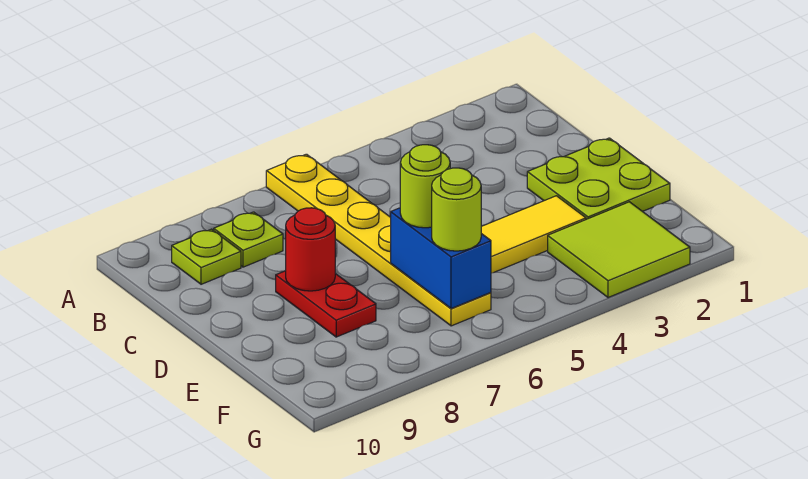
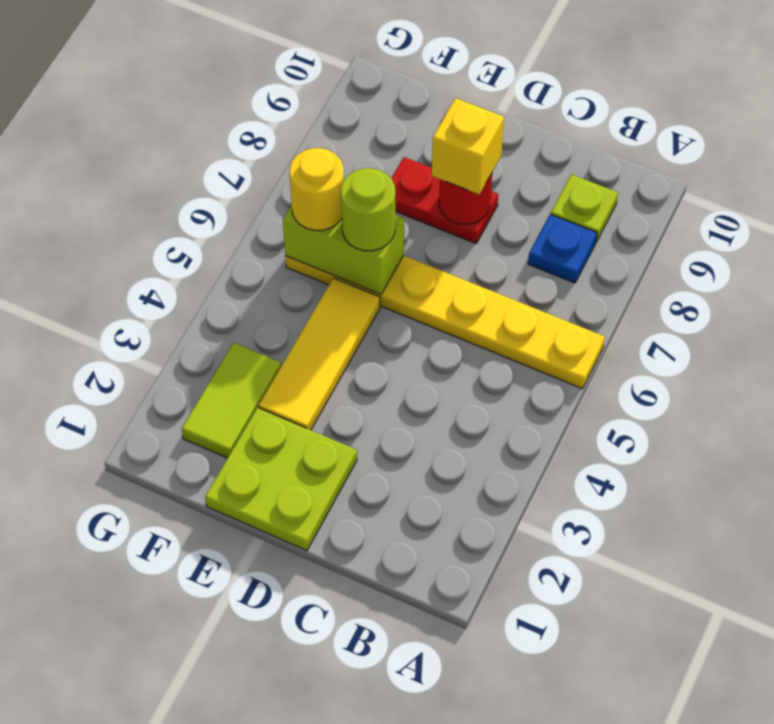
lime 1x1 plate [214,212,283,267] -> blue 1x1 plate [528,214,597,283]
none -> yellow 1x1 brick [432,98,504,195]
blue 1x2 brick [391,208,491,309] -> lime 1x2 brick [283,205,404,295]
lime 2x2 tile [548,202,690,298] -> lime 1x2 tile [182,342,281,458]
lime 1x1 round brick [432,168,481,251] -> yellow 1x1 round brick [290,148,344,230]

